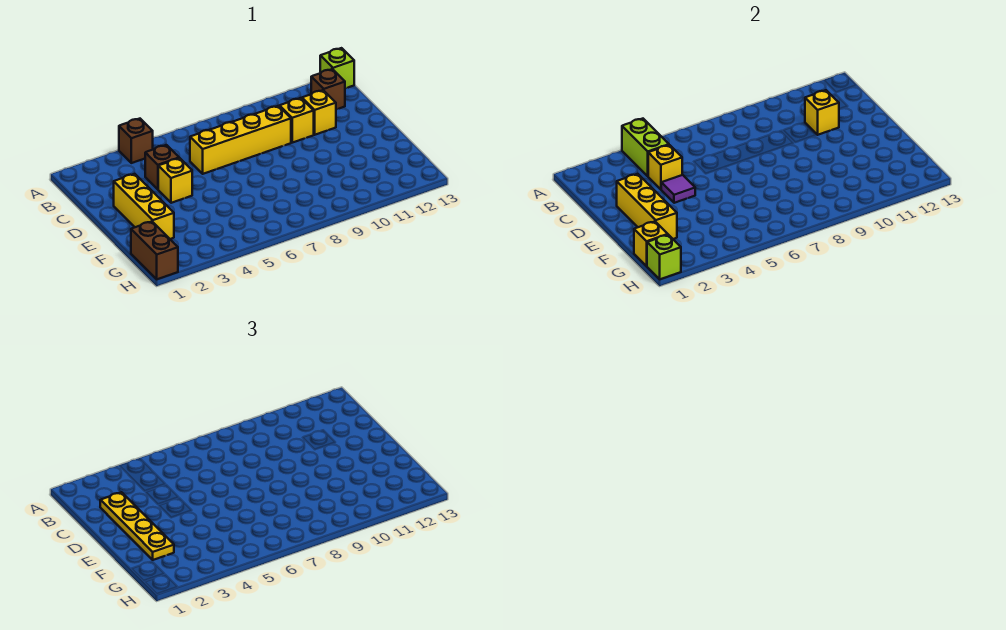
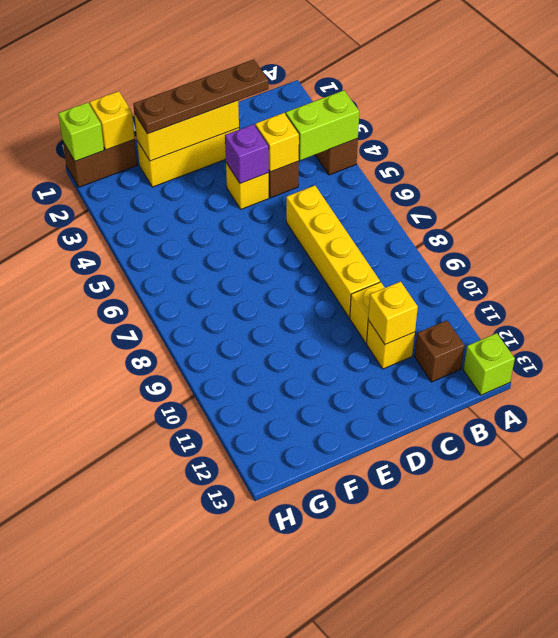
yellow 1x4 plate [100,492,174,560] -> brown 1x4 plate [133,59,268,134]
purple 1x1 tile [661,175,695,203] -> purple 1x1 brick [225,124,269,184]

